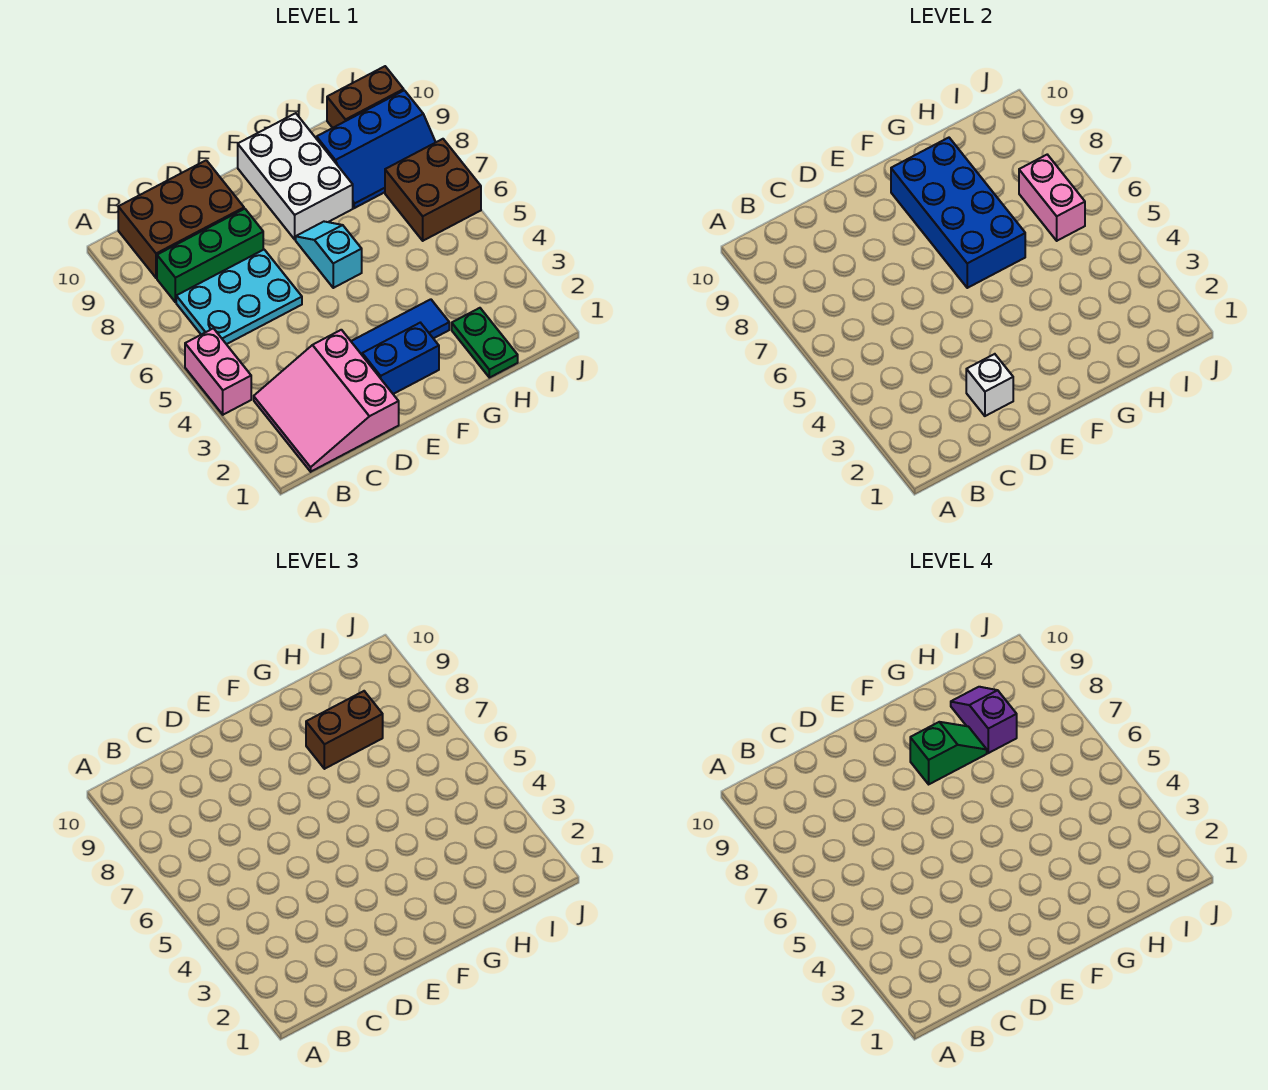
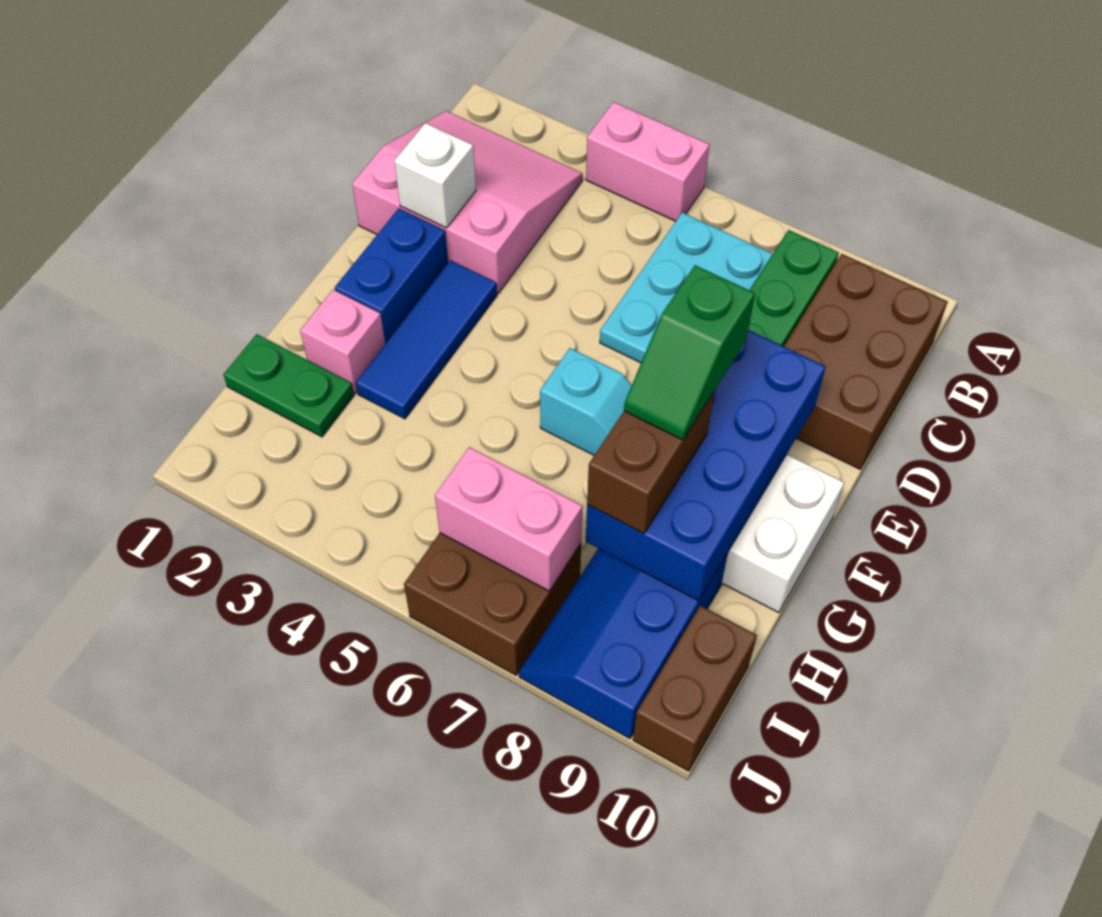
blue 2x4 brick [891,138,1025,288] -> blue 2x4 brick turned to [586,330,826,601]
none -> pink 1x1 brick [300,290,385,393]
purple 1x2 slope [951,687,1017,753] -> none

